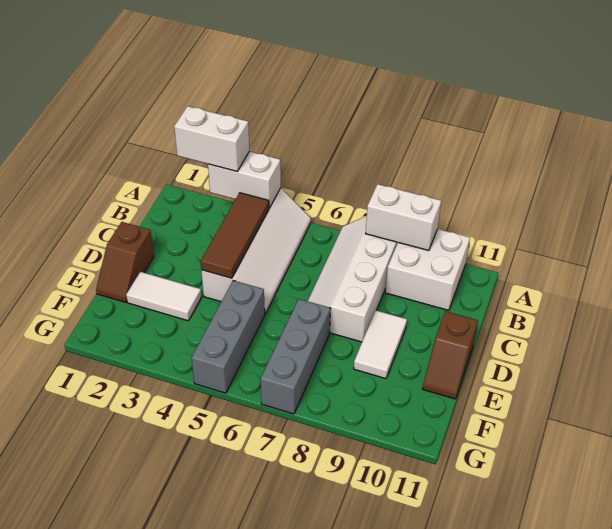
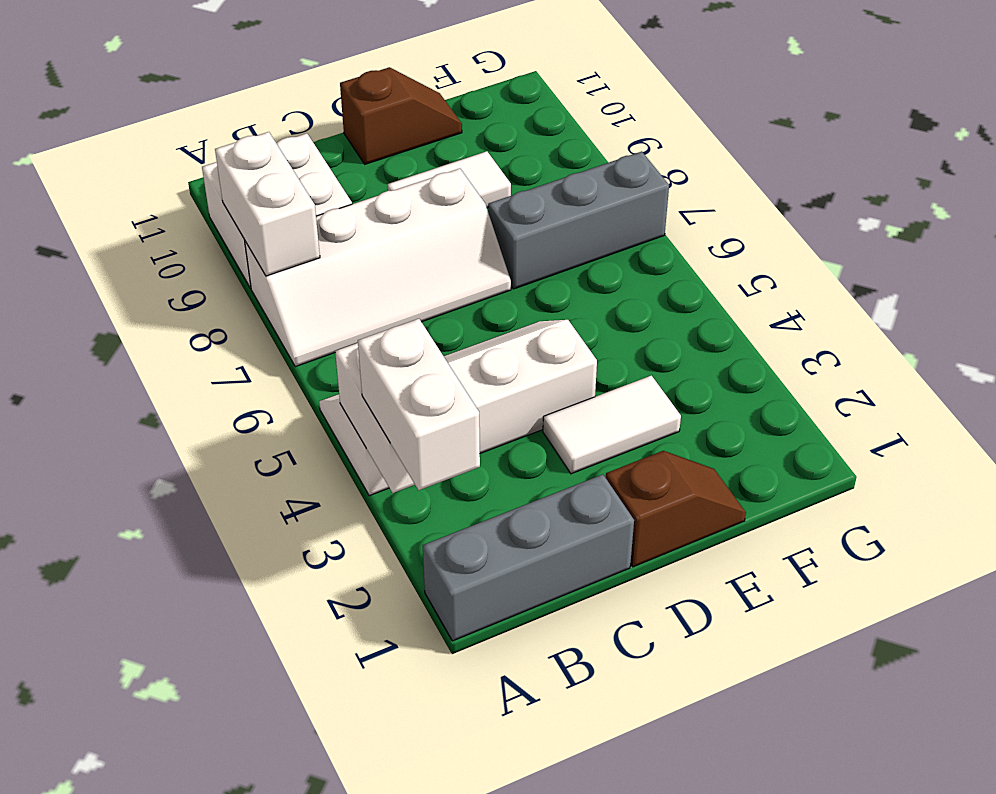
brown 1x3 tile [201,193,269,278] -> none
white 1x2 tile [126,272,201,321] -> white 1x2 tile turned to [543,376,681,474]
grey 1x3 brick [192,280,265,393] -> grey 1x3 brick moved to [423,474,634,641]

